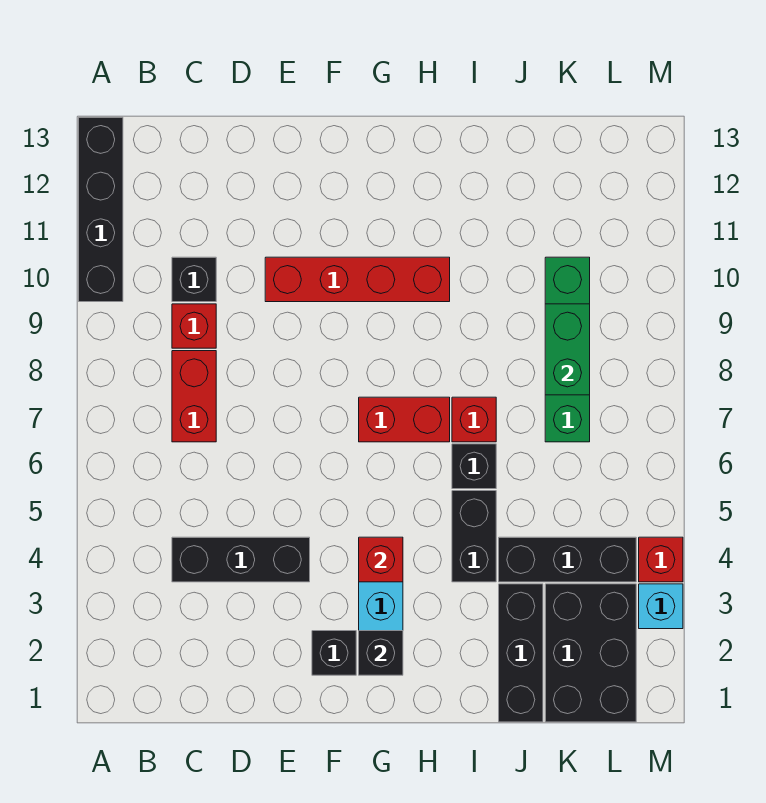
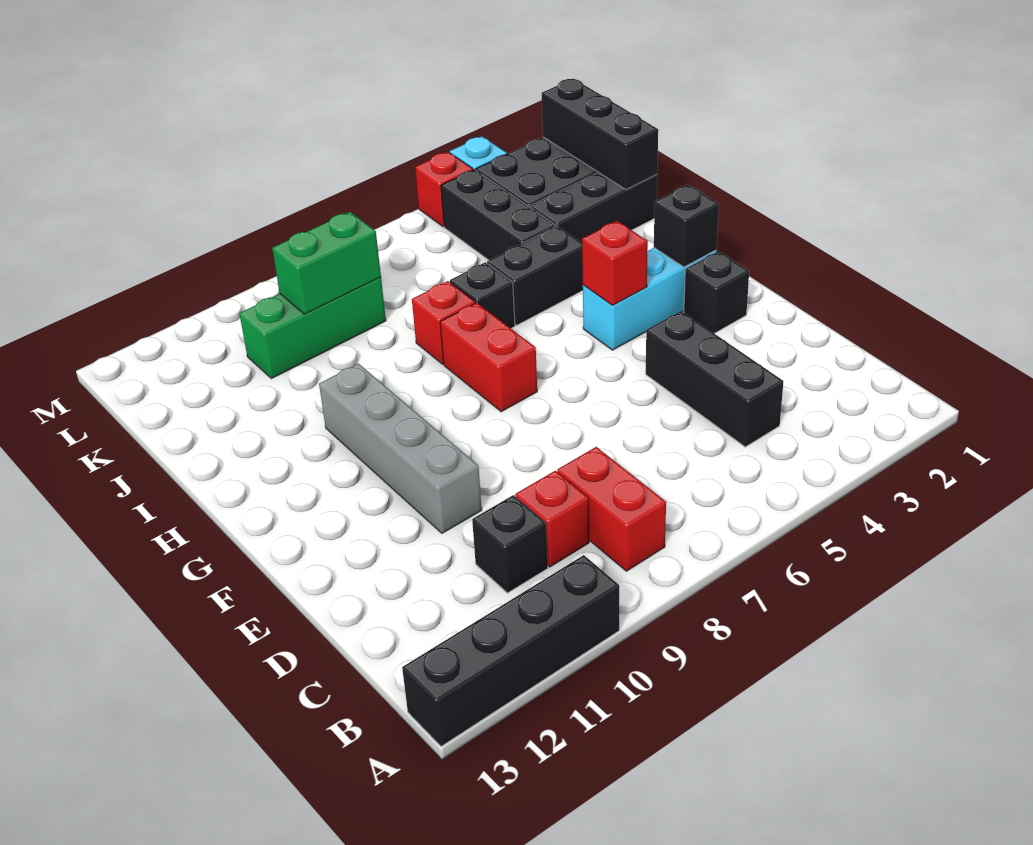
red 1x2 brick [172,351,216,442] -> red 1x2 brick turned to [557,447,666,571]
red 1x4 brick [265,257,450,302] -> grey 1x4 brick [319,363,482,533]
none -> black 1x3 brick [542,79,658,190]
green 1x4 brick [545,257,590,442] -> green 1x3 brick [239,277,386,379]

